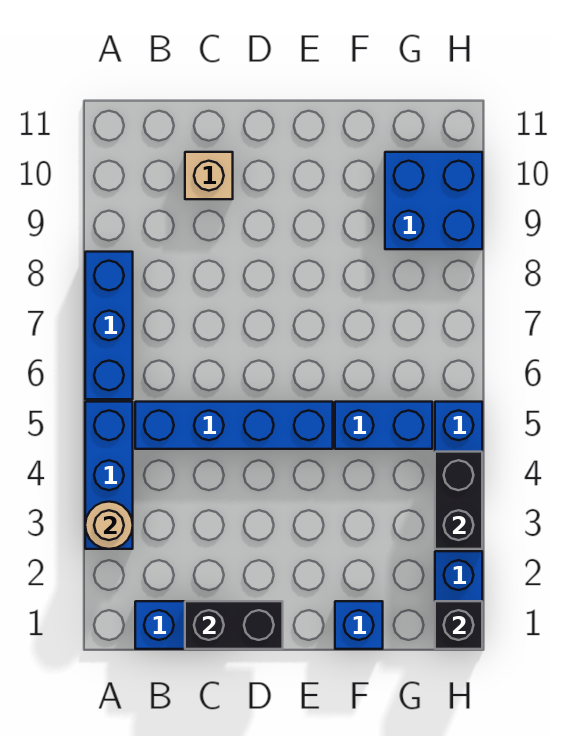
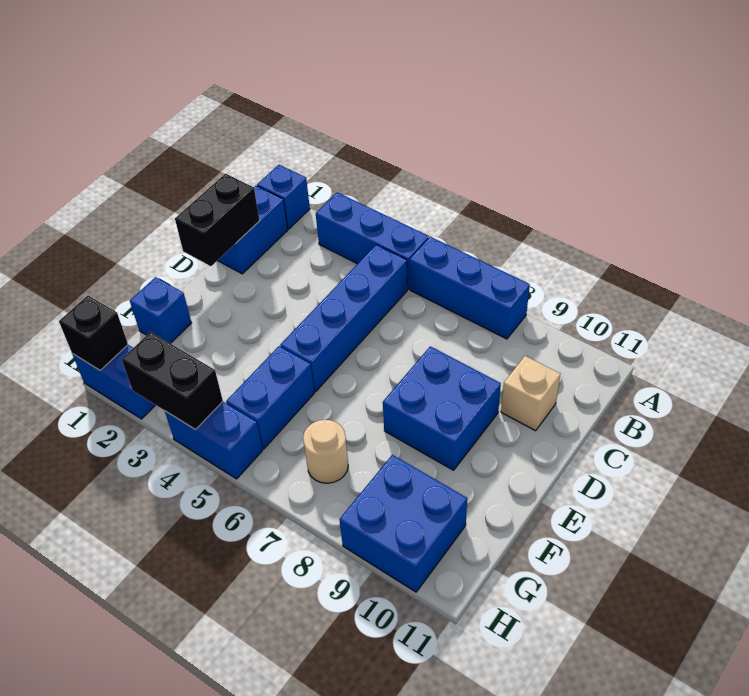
none -> blue 1x1 brick [257,165,310,229]
tan 1x1 round brick [85,502,133,549] -> tan 1x1 round brick moved to [303,420,348,483]
none -> blue 2x2 brick [383,346,501,470]

